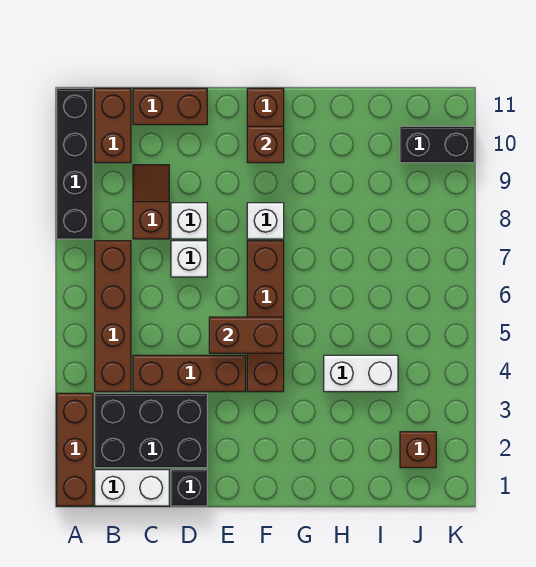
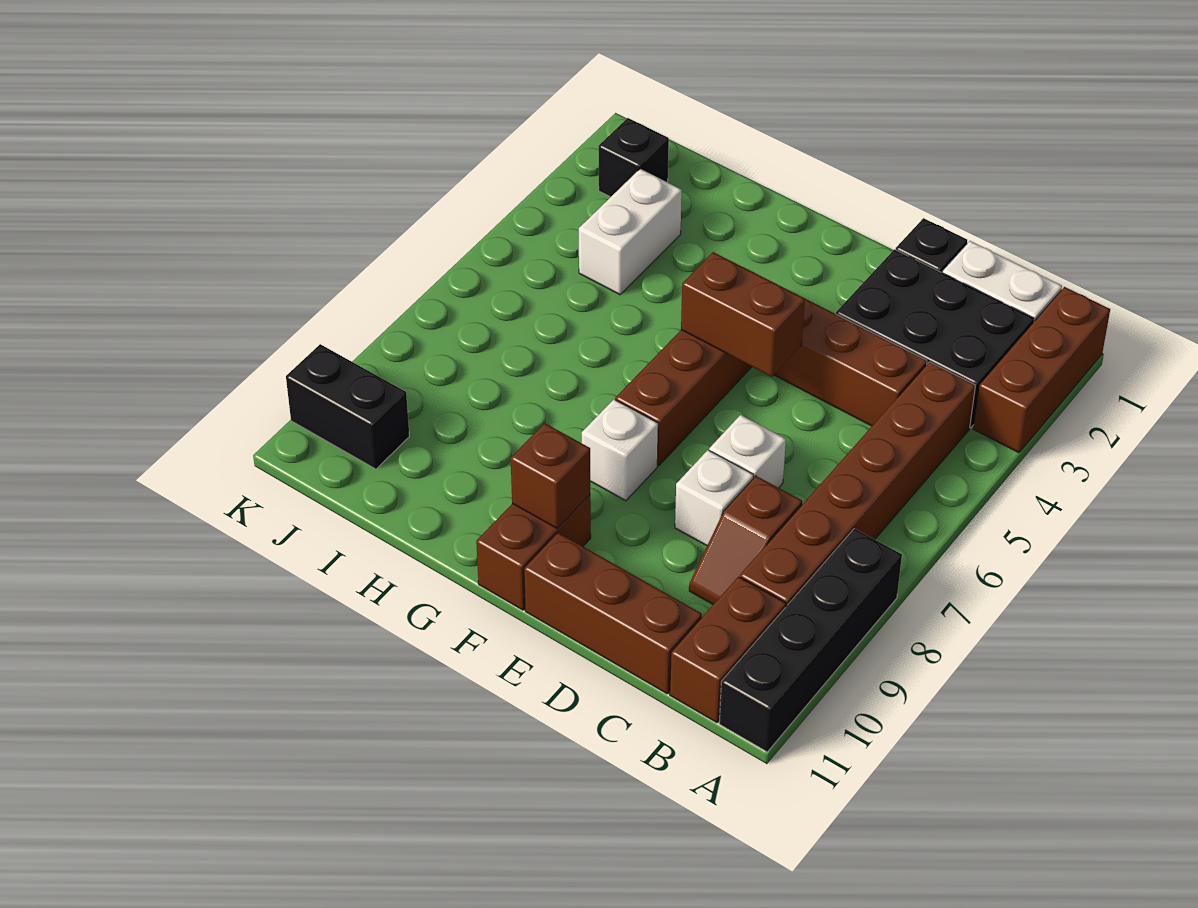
brown 1x4 brick [95,241,131,392] -> brown 1x6 brick [740,362,975,606]
brown 1x2 brick [133,88,207,125] -> brown 1x3 brick [524,533,702,694]
white 1x2 brick [324,355,398,392] -> white 1x2 brick turned to [579,169,682,295]
brown 1x1 brick [400,432,436,468] -> black 1x1 brick [598,118,669,197]

